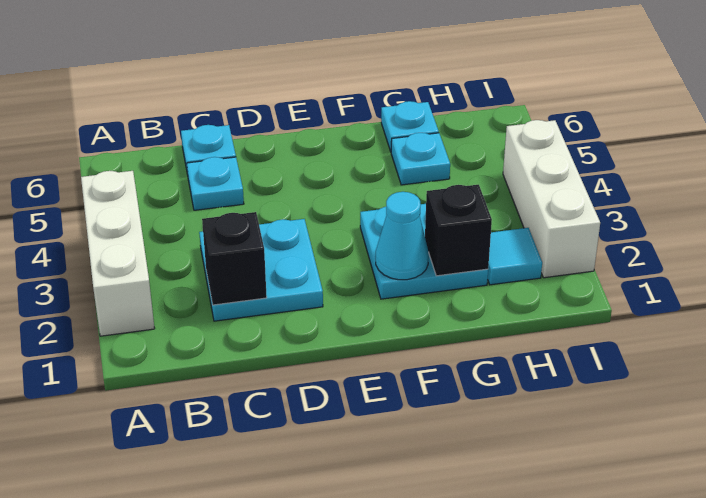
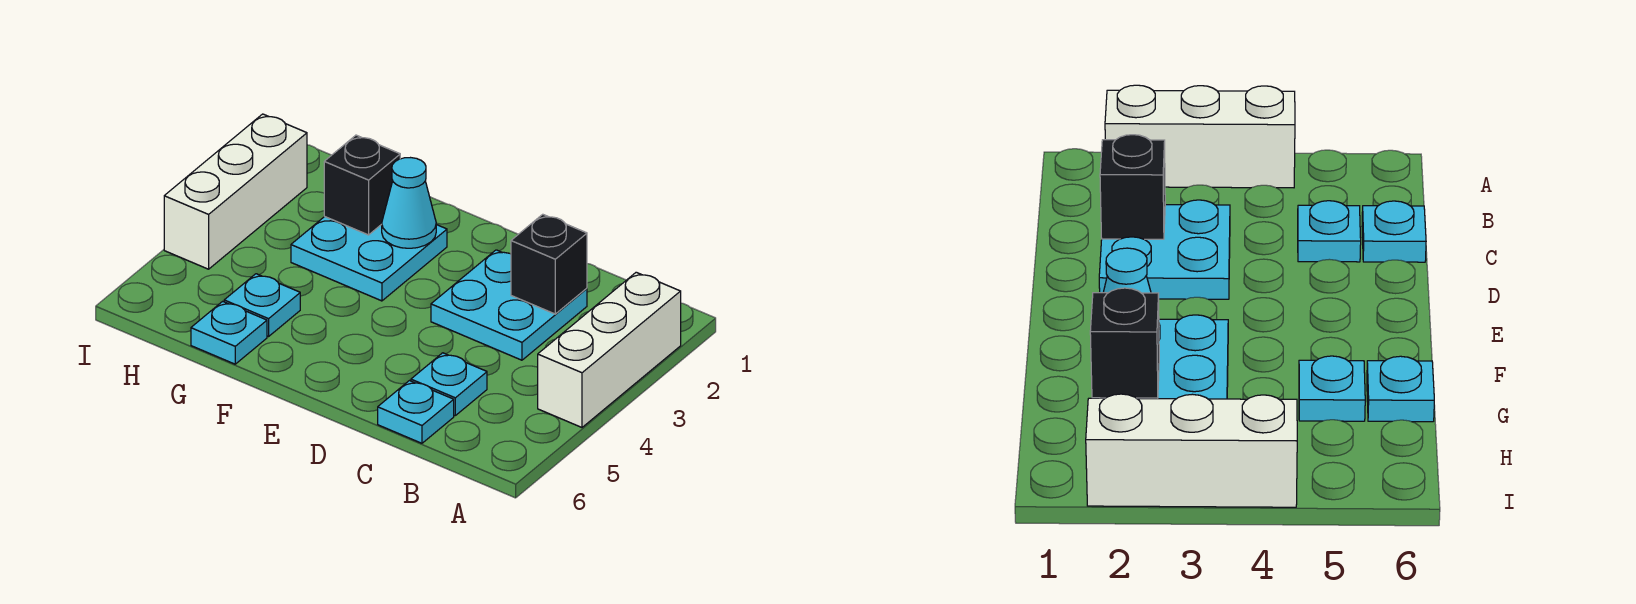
cyan 1x1 tile [488,228,542,285] -> none

